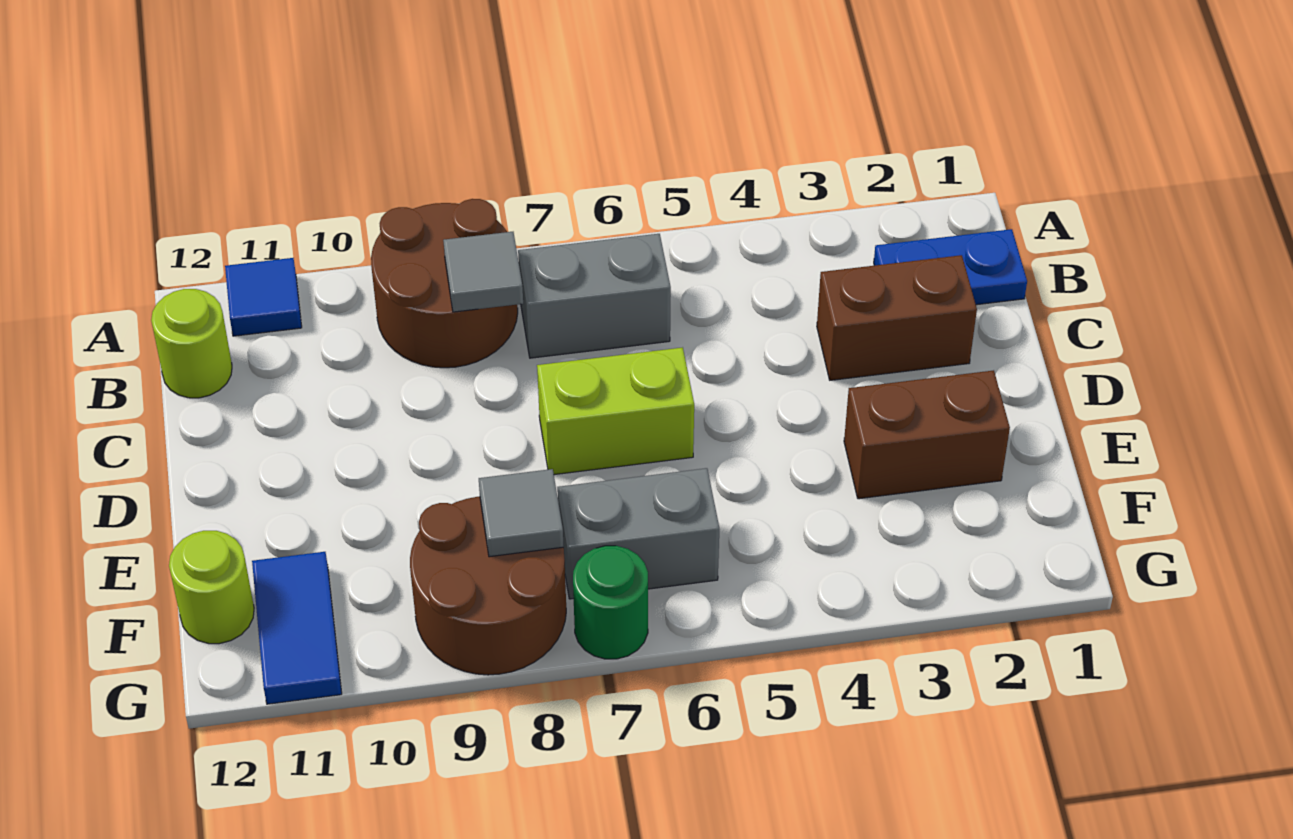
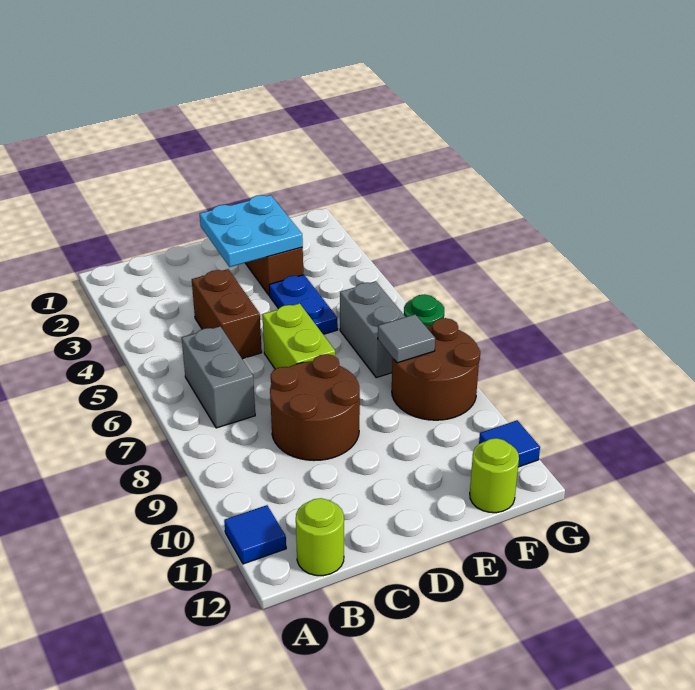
brown 2x2 round brick [371,199,518,368] -> brown 2x2 round brick moved to [270,354,360,461]
blue 1x2 plate [874,229,1027,305] -> blue 1x2 plate moved to [269,275,338,334]
grey 1x1 tile [443,232,523,312] -> none
brown 1x2 brick [817,255,977,380] -> brown 1x2 brick moved to [192,269,262,359]
none -> cyan 2x2 plate [200,195,303,267]
blue 1x2 tile [252,552,342,704] -> blue 1x1 tile [479,420,540,467]

